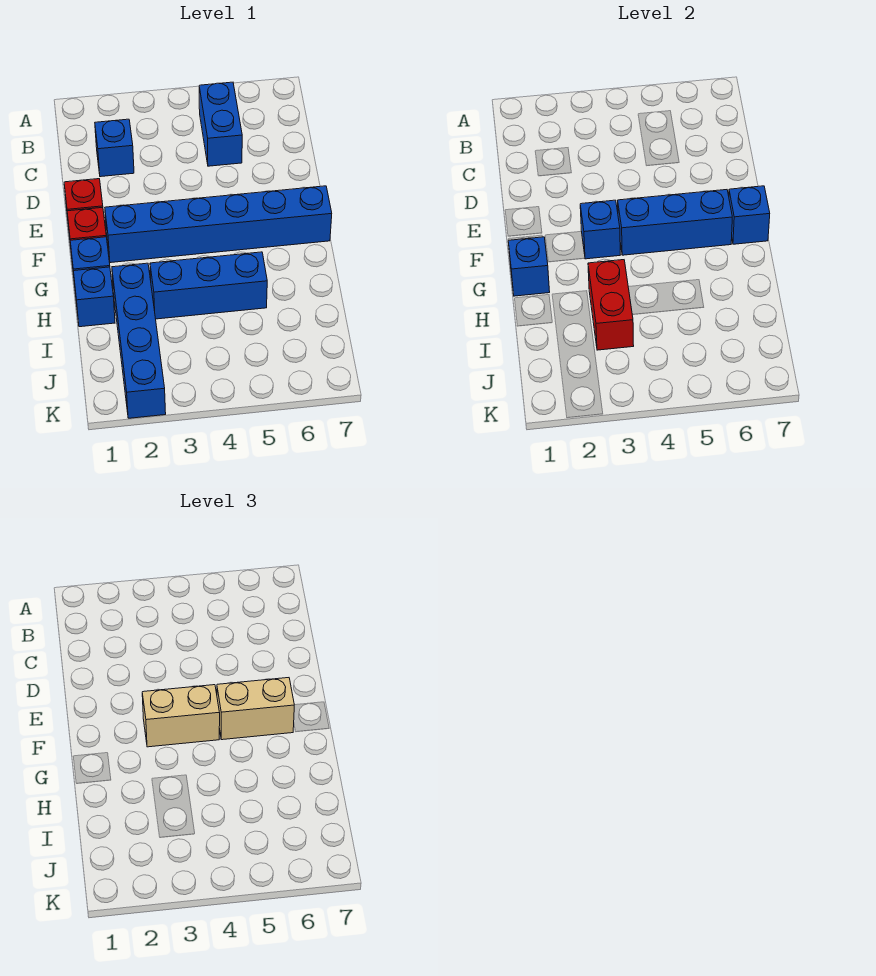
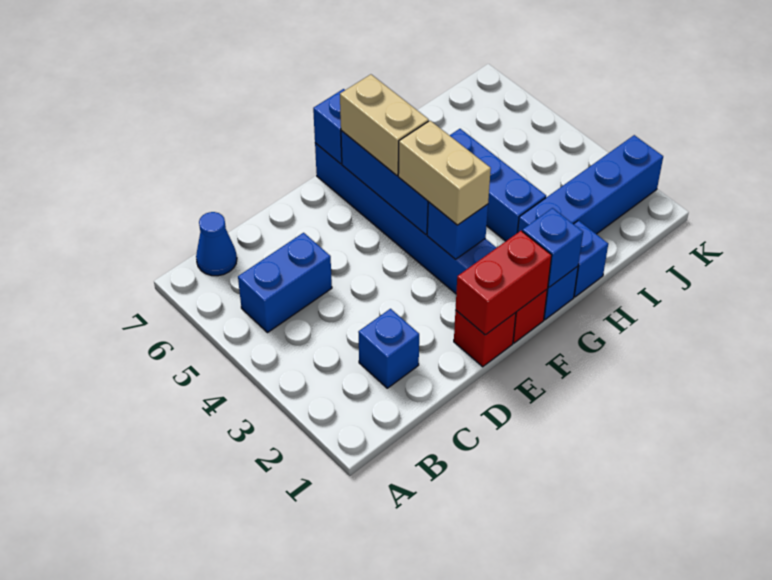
none -> blue 1x1 cone [196,212,237,276]
red 1x2 brick [588,260,634,350] -> red 1x2 brick moved to [456,231,552,335]

